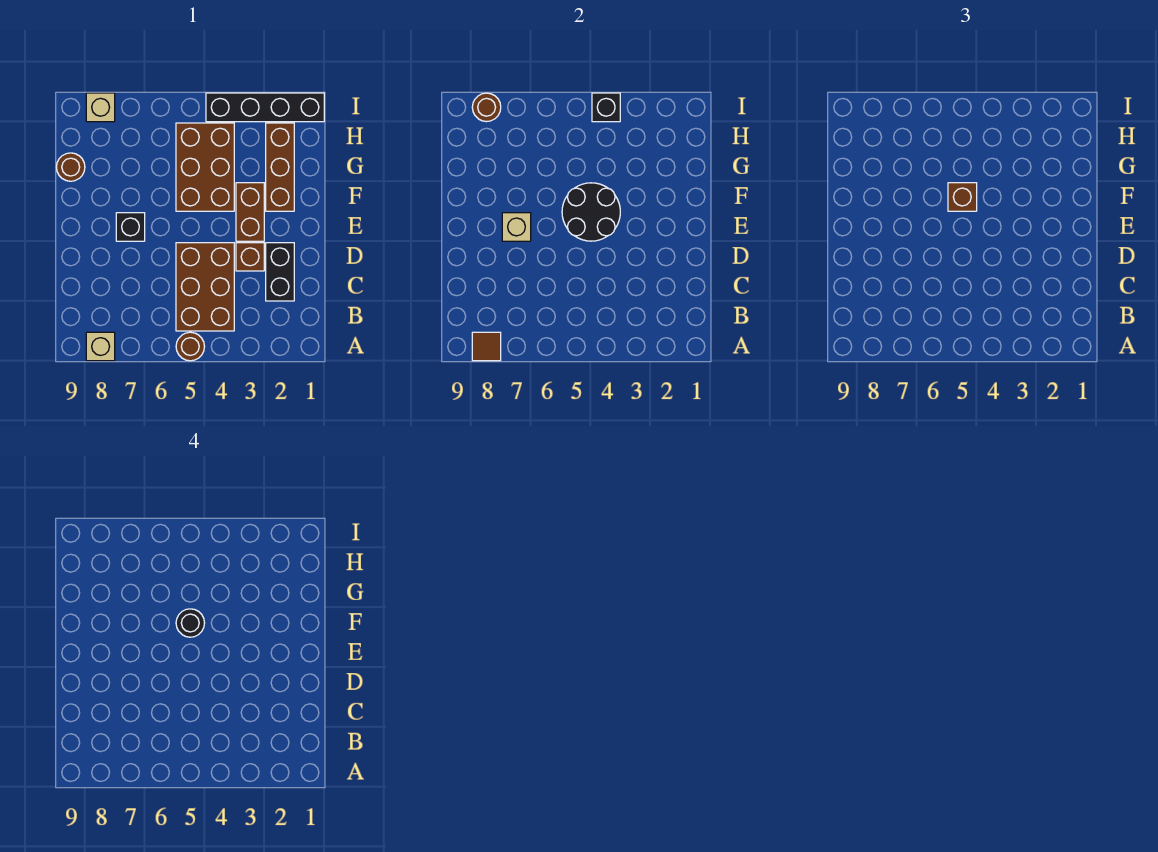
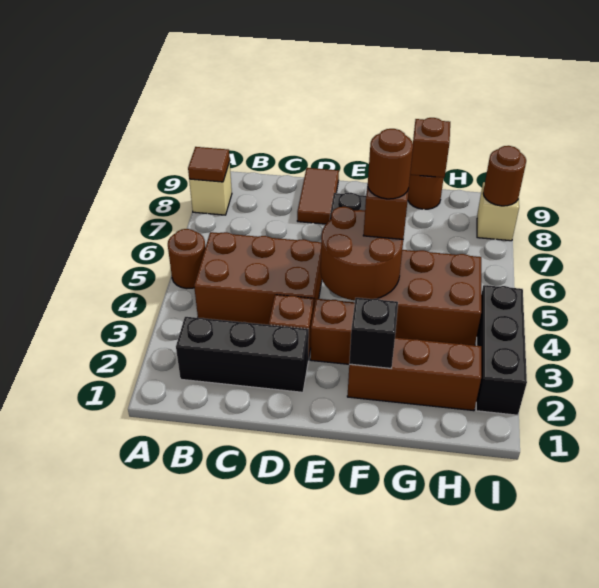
black 1x2 brick [266,243,294,301] -> black 1x3 brick [176,317,309,392]
none -> brown 1x2 tile [297,168,339,224]
black 2x2 round brick [562,183,620,241] -> brown 2x2 round brick [321,207,403,300]
tan 1x1 brick [502,213,531,241] -> none
black 1x1 round brick [176,609,204,637] -> brown 1x1 round brick [368,129,413,199]
none -> brown 1x1 brick [410,118,450,178]
black 1x4 brick [206,93,324,122] -> black 1x3 brick [476,285,527,415]
black 1x1 brick [592,93,620,122] -> black 1x1 brick moved to [349,298,398,368]

